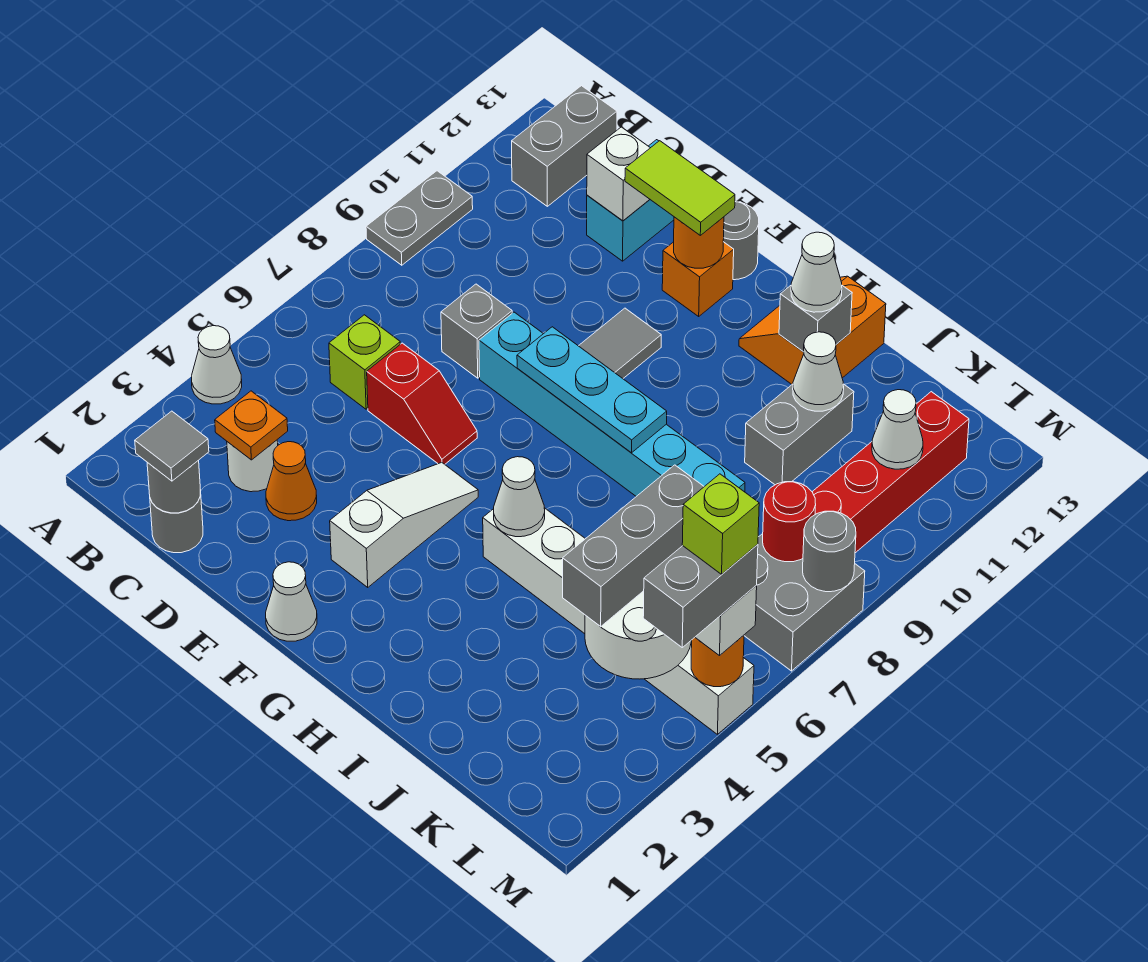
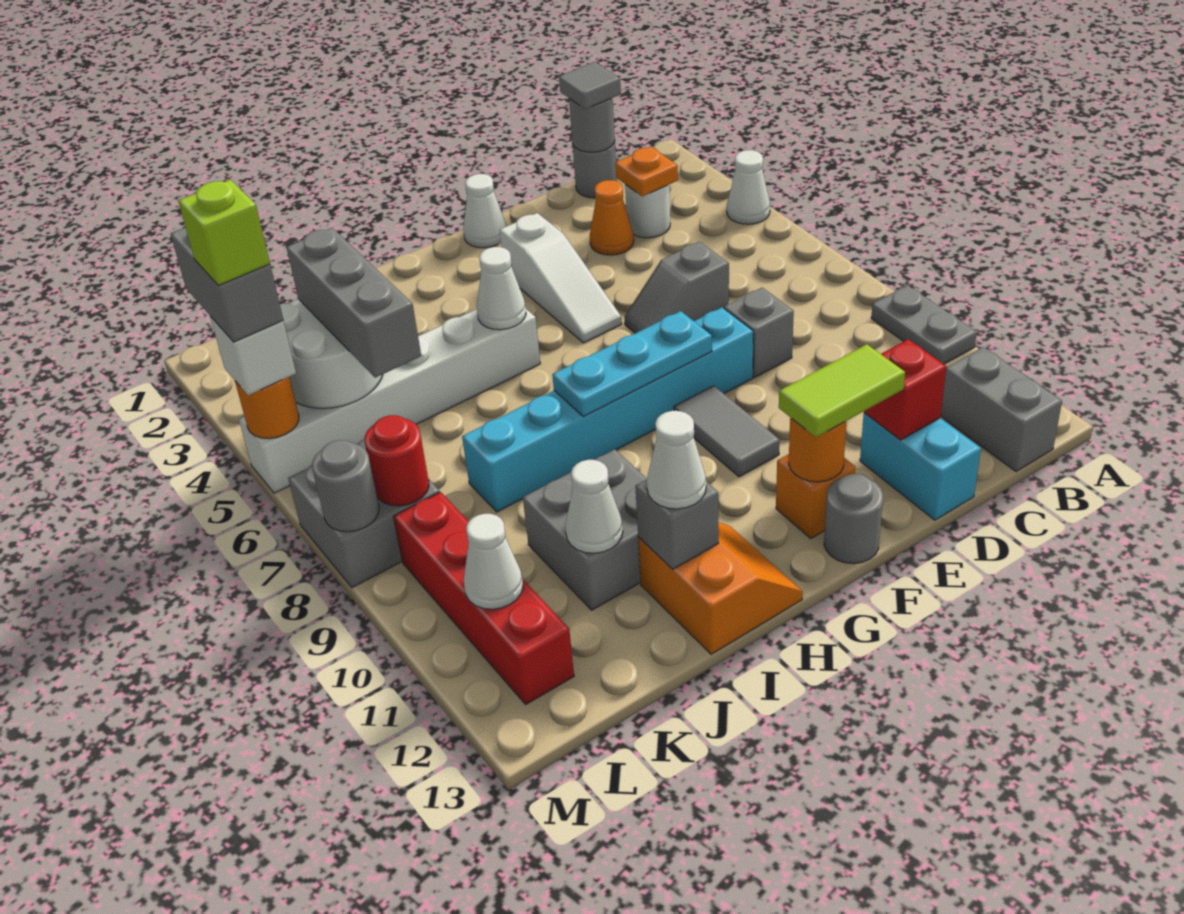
lime 1x1 brick [329,315,400,409] -> none
red 1x2 slope [367,343,477,464] -> grey 1x2 slope [624,242,729,333]
white 1x1 brick [587,127,650,221] -> red 1x1 brick [864,339,947,440]
grey 1x2 brick [745,384,854,485] -> grey 2x2 brick [523,449,647,610]

